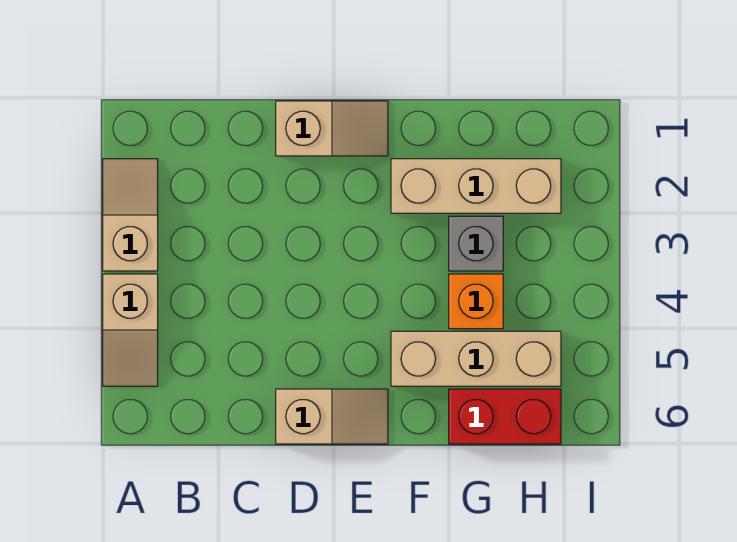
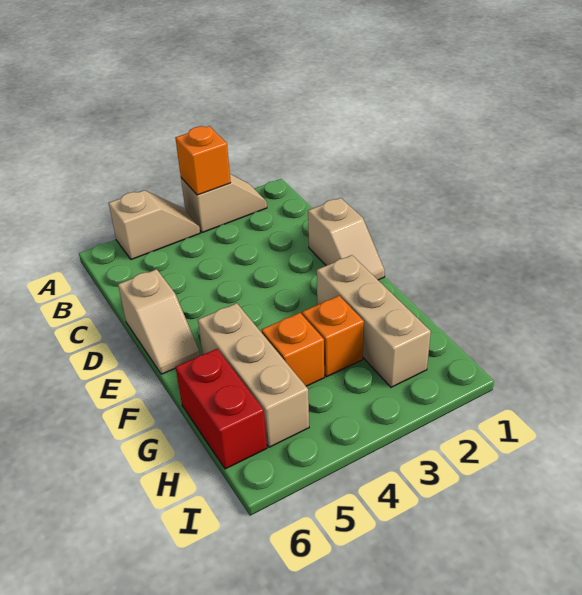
none -> orange 1x1 brick [175,126,231,195]
tan 1x2 slope [103,274,158,386] -> tan 1x2 slope turned to [109,190,200,260]
grey 1x1 brick [449,216,503,271] -> orange 1x1 brick [302,296,364,377]

